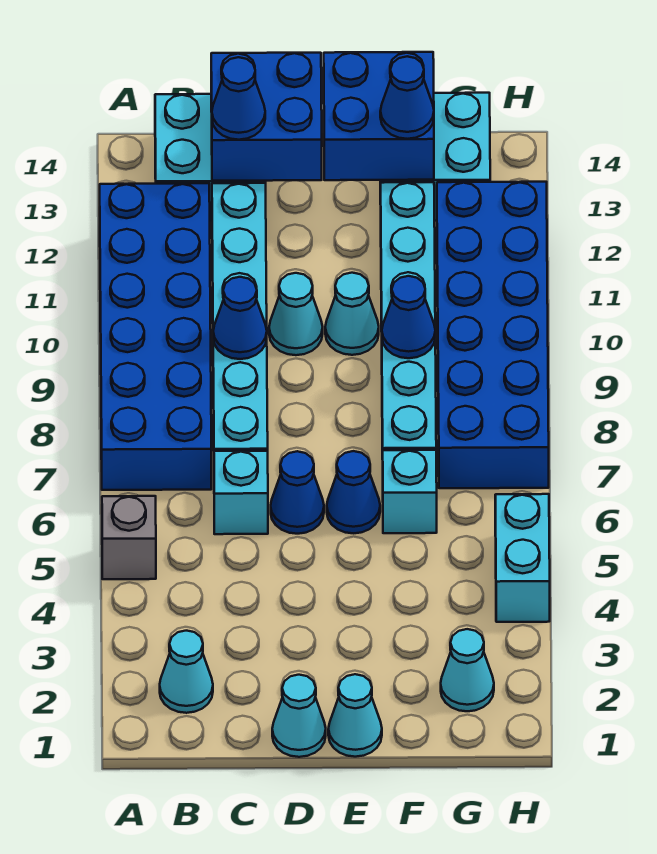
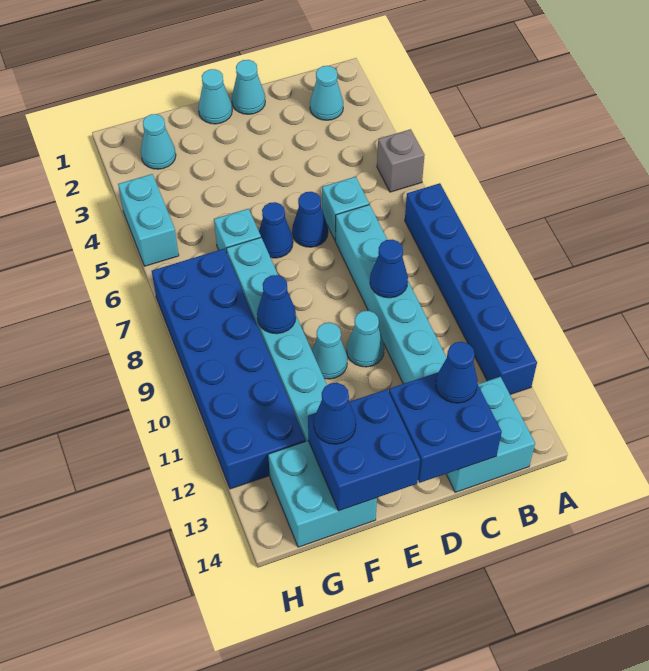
blue 2x6 brick [100,183,211,490] -> blue 1x6 brick [405,183,537,394]

